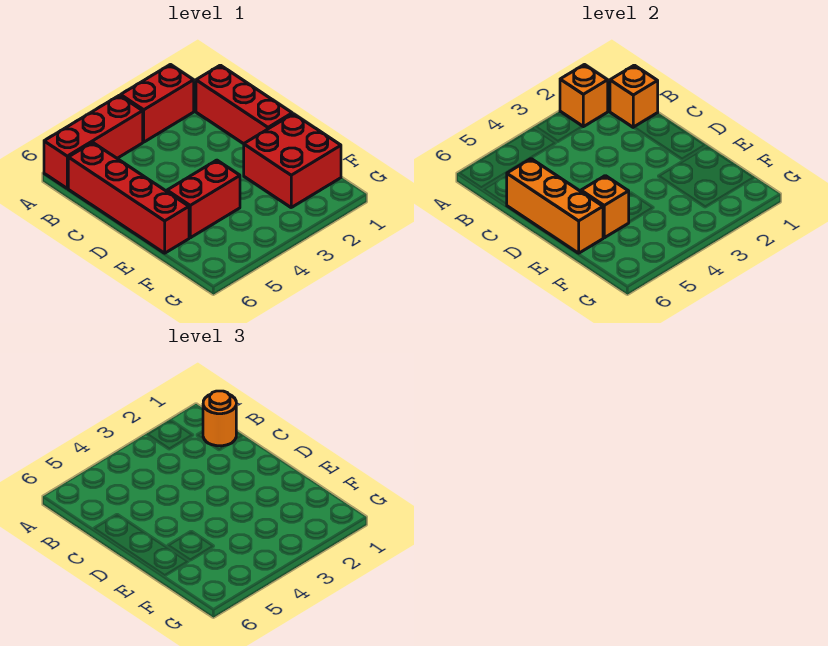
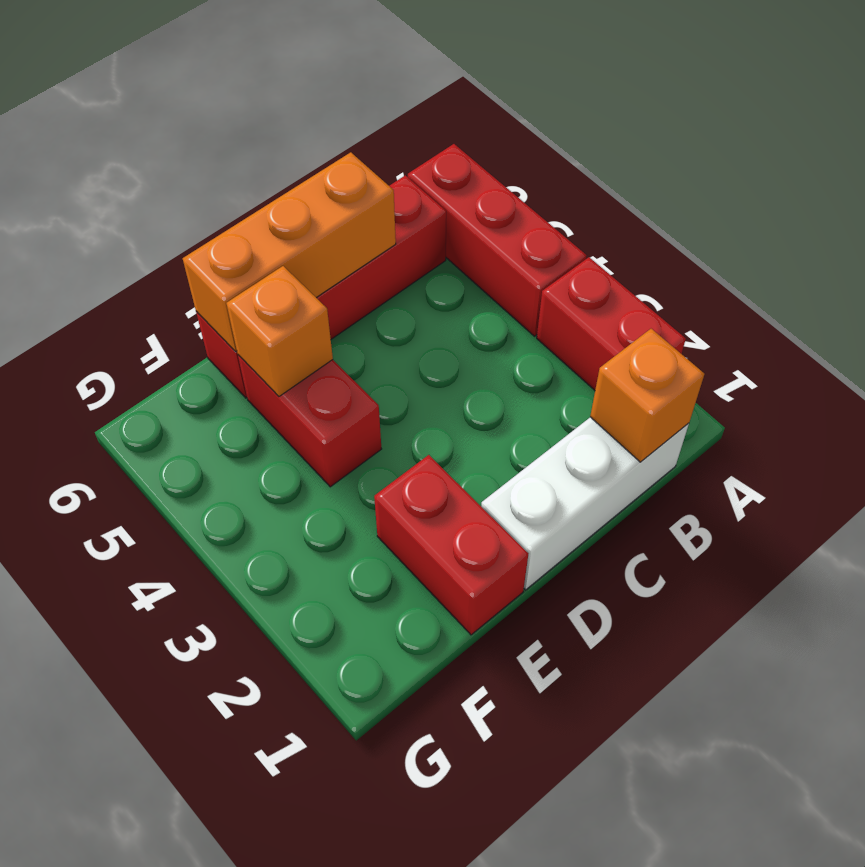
orange 1x1 brick [560,65,608,127] -> none
red 1x3 brick [196,65,292,144] -> white 1x3 brick [481,417,689,590]
orange 1x1 round brick [203,391,236,446] -> none
red 2x2 brick [244,114,341,207] -> red 1x2 brick [374,455,529,635]

